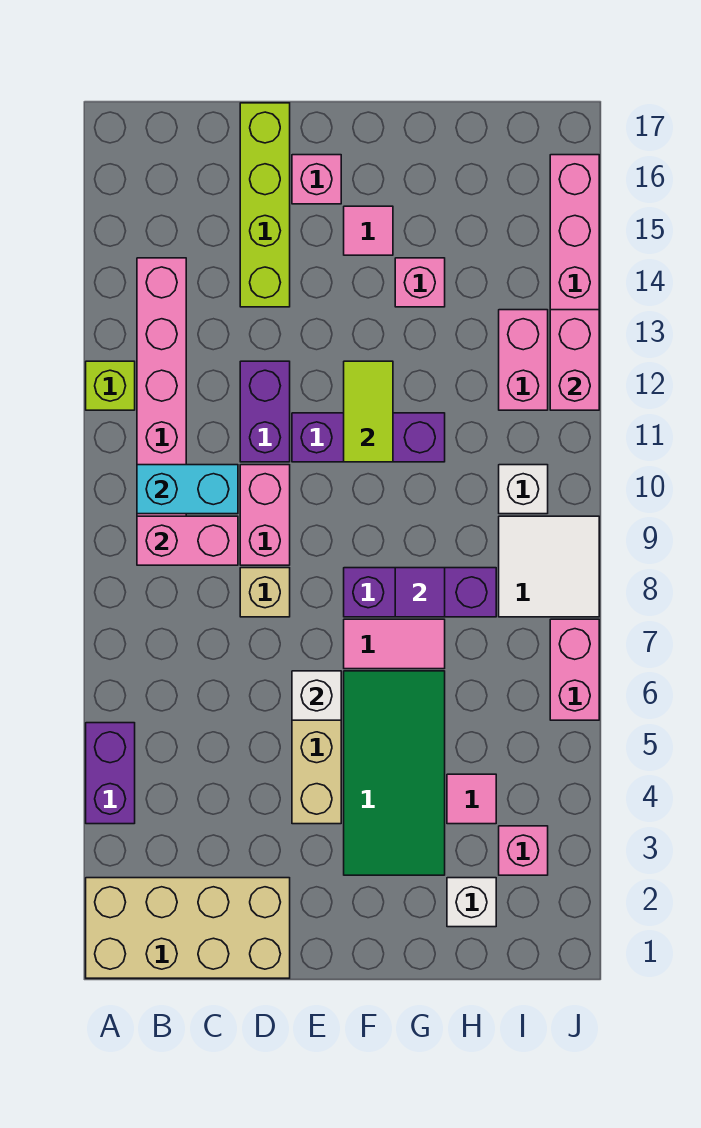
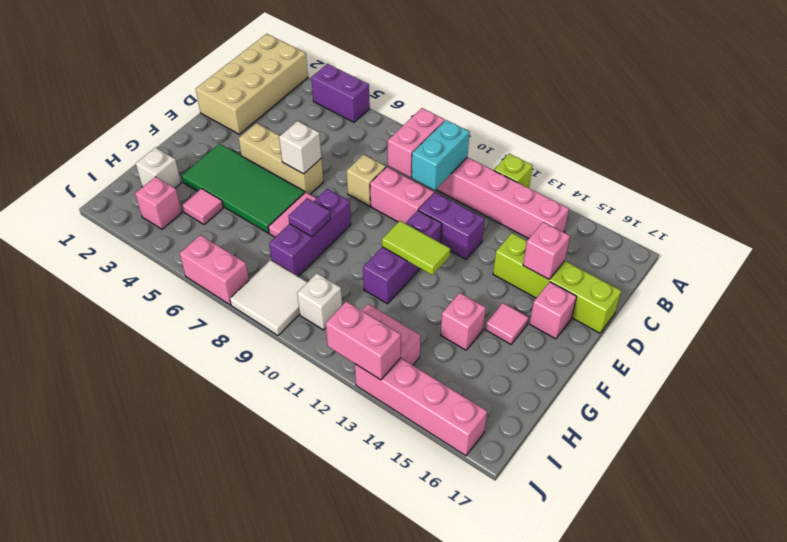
none -> pink 1x1 brick [523,222,570,279]

